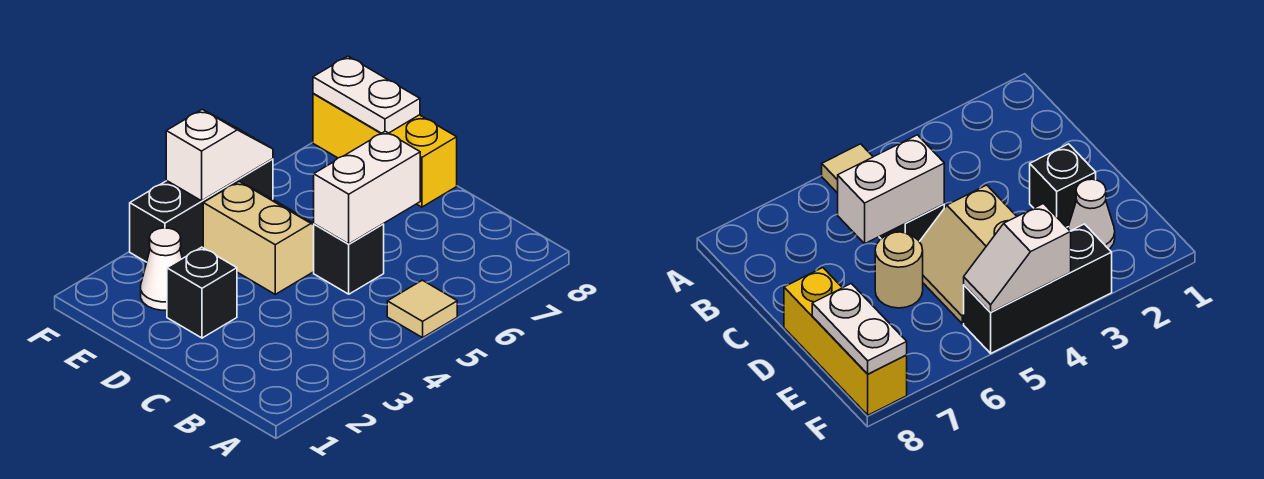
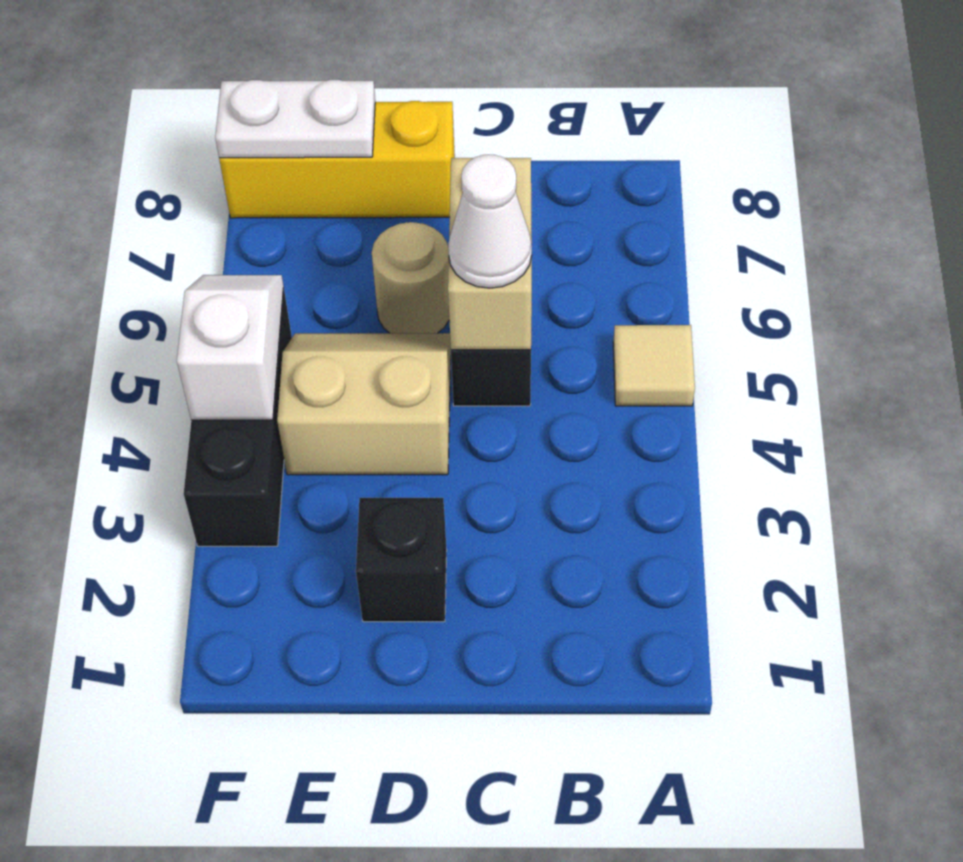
white 1x2 brick [314,131,420,244] -> tan 1x2 brick [448,158,532,350]
white 1x1 cone [141,228,182,310] -> white 1x1 cone moved to [448,155,532,288]

